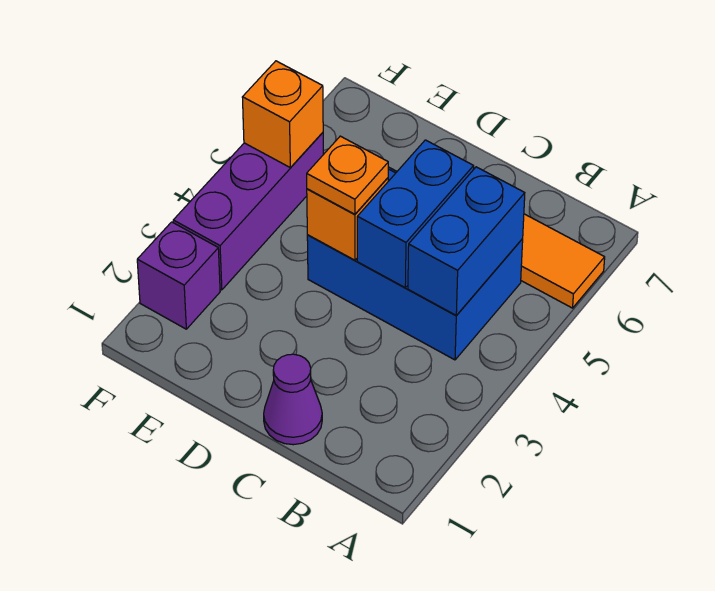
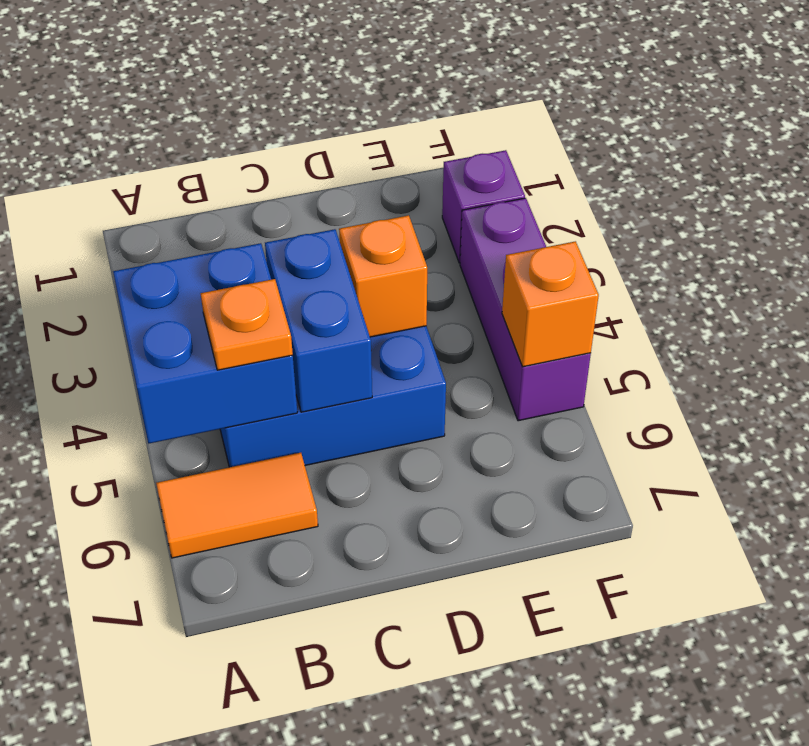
blue 1x2 brick [408,167,525,315] -> blue 2x2 brick [113,243,297,443]
purple 1x1 cone [264,354,322,445] -> none
orange 1x1 plate [307,136,388,214] -> orange 1x1 plate moved to [201,279,293,370]

